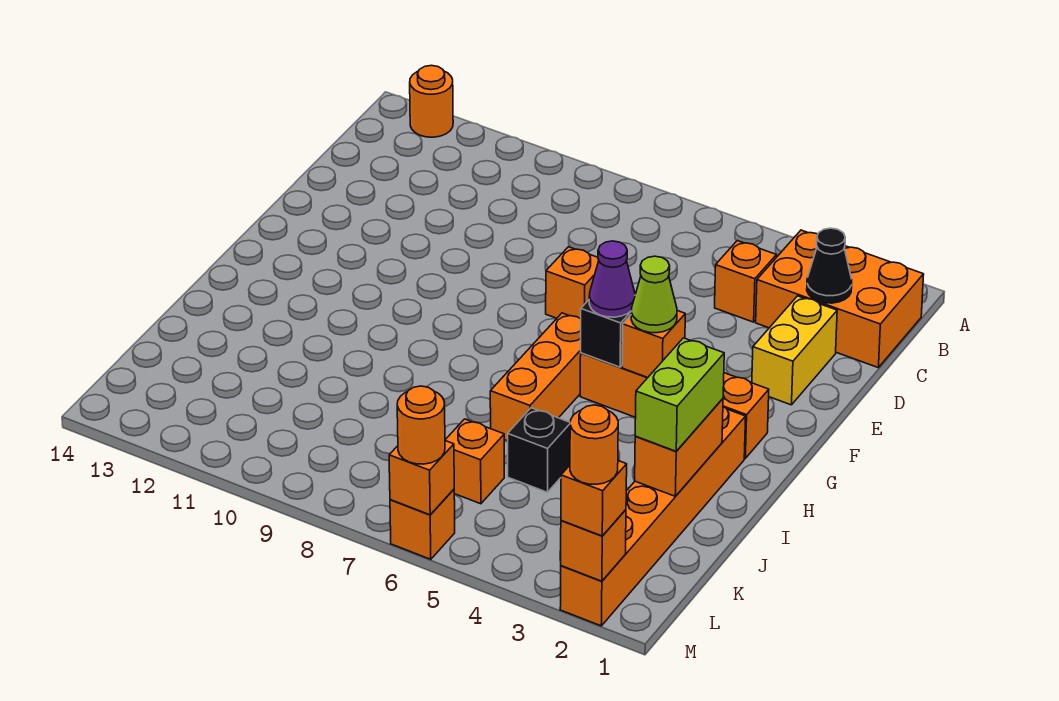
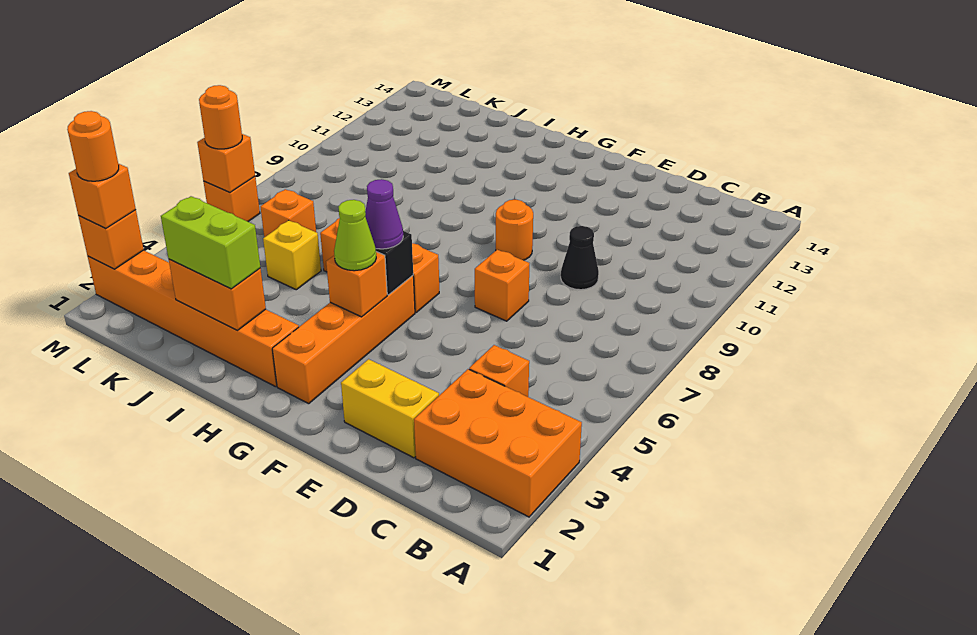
orange 1x1 round brick [410,65,453,137] -> orange 1x1 round brick moved to [496,200,533,260]
orange 2x3 brick [756,230,924,367] -> orange 2x3 brick turned to [414,369,582,517]
black 1x1 cone [807,228,852,303] -> black 1x1 cone moved to [561,226,599,290]
black 1x1 brick [508,408,570,492] -> yellow 1x1 brick [263,220,321,290]

